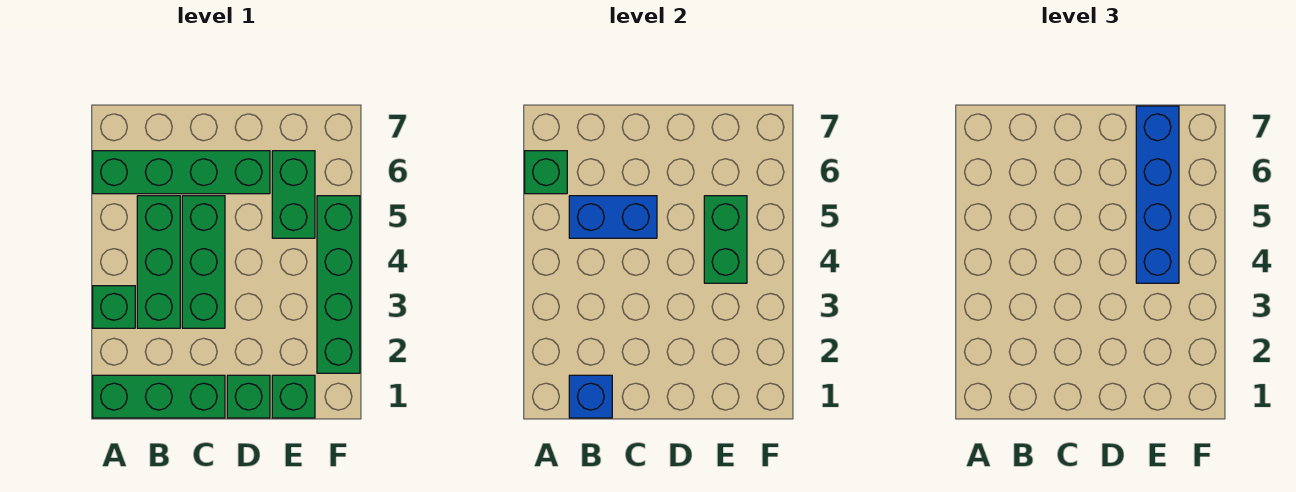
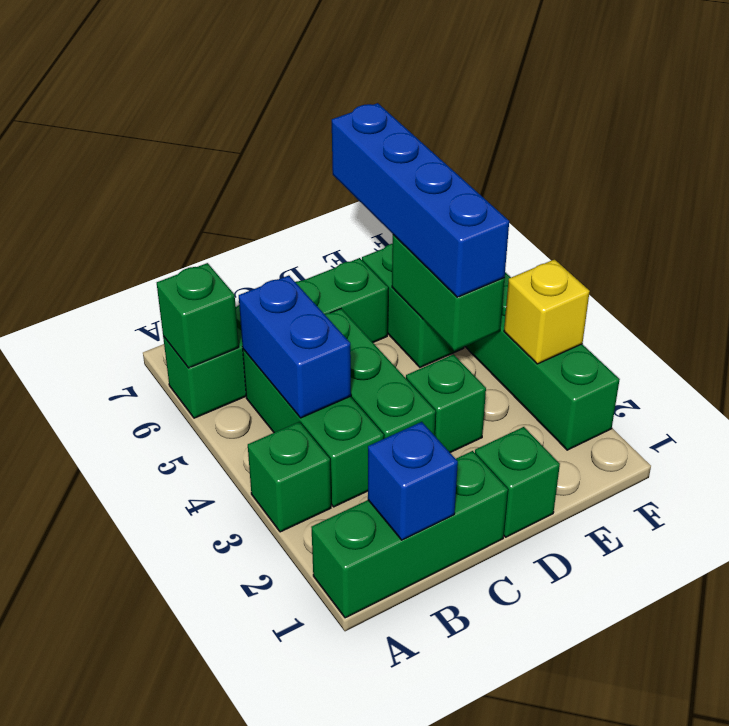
blue 1x2 brick [569,196,657,238] -> blue 1x2 brick turned to [239,275,351,418]
green 1x1 brick [272,375,315,418] -> green 1x1 brick moved to [406,354,486,453]
none -> yellow 1x1 brick [504,259,590,364]

